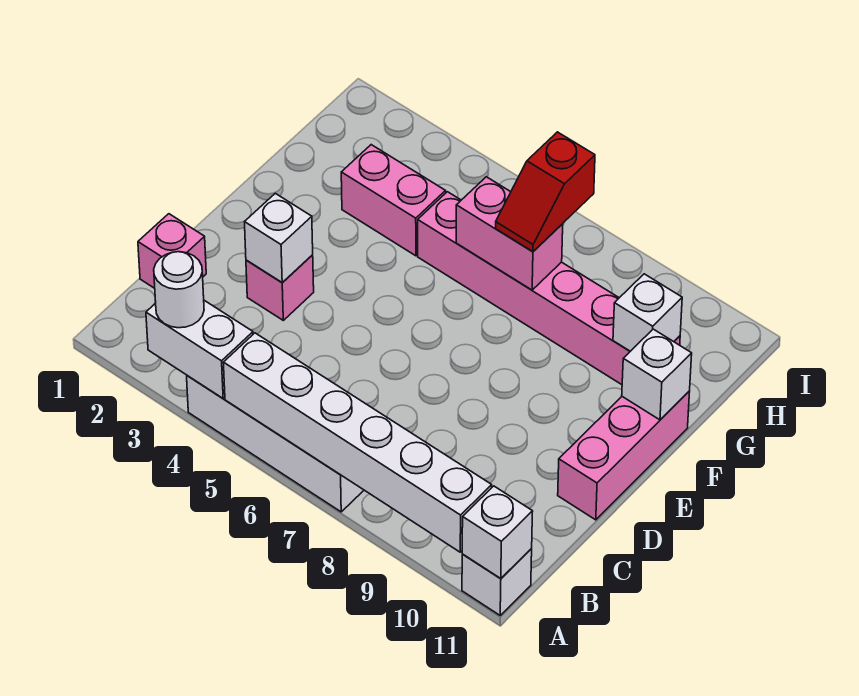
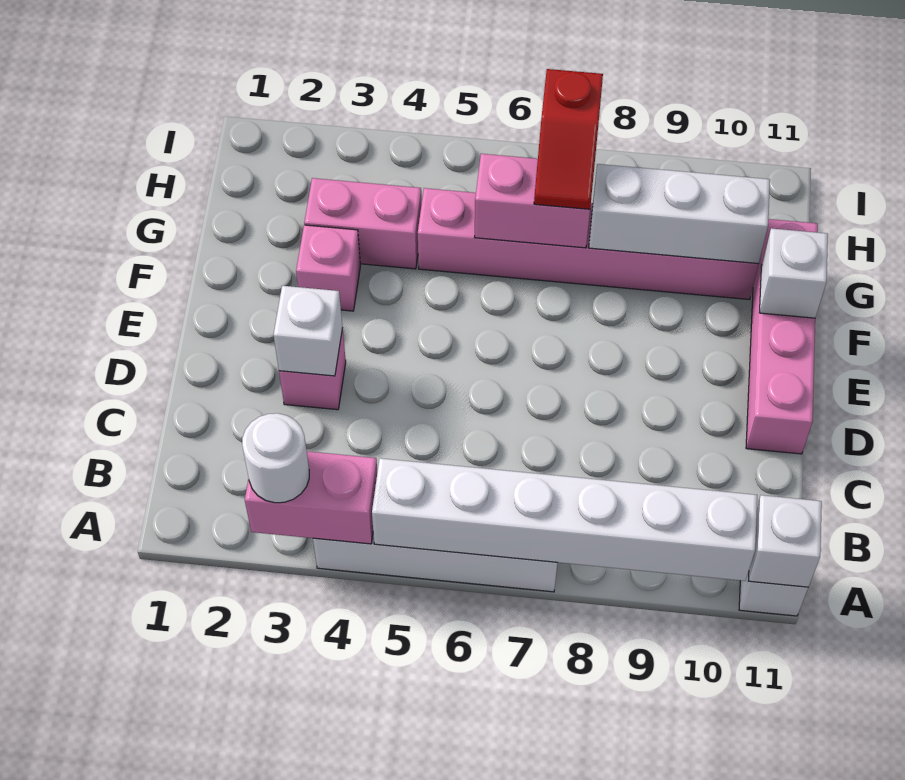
white 1x2 brick [146,300,253,398] -> pink 1x2 brick [245,451,377,544]
pink 1x1 brick [138,214,206,288] -> pink 1x1 brick moved to [296,225,360,311]
pink 1x3 brick [558,391,690,520] -> pink 1x4 brick [746,219,818,454]
white 1x1 brick [613,274,682,351] -> white 1x3 brick [589,164,770,264]

